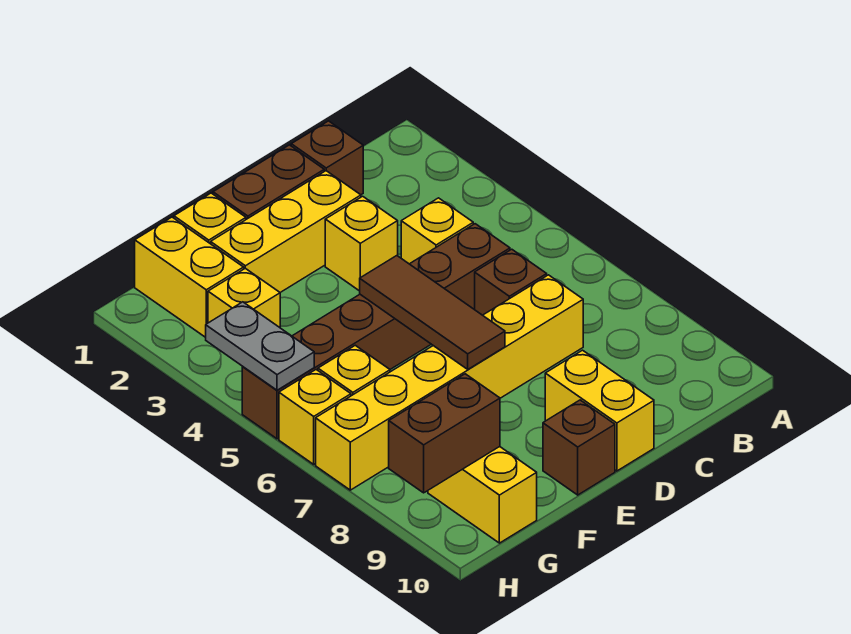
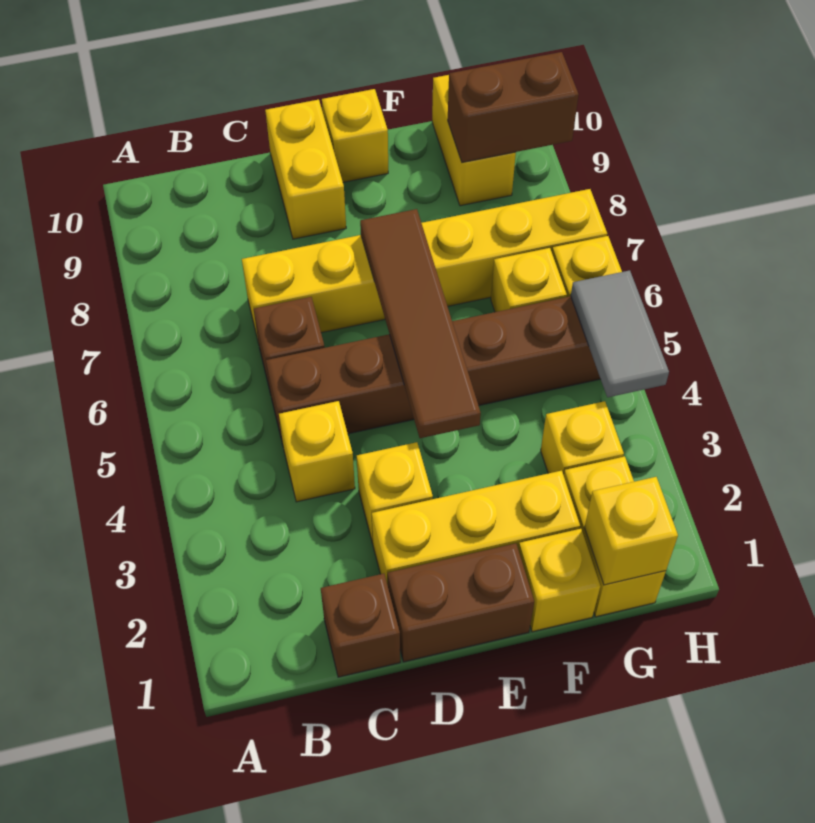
brown 1x3 tile [360,256,505,369] -> brown 1x4 tile [360,209,481,438]
brown 1x1 brick [543,400,615,495] -> yellow 1x1 brick [322,89,388,182]
none -> yellow 1x1 brick [584,477,678,585]
grey 1x2 plate [206,302,314,390] -> grey 1x2 tile [571,270,669,397]

